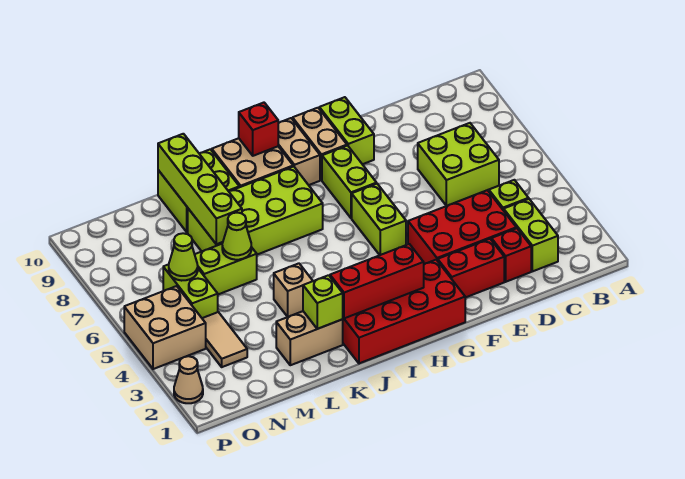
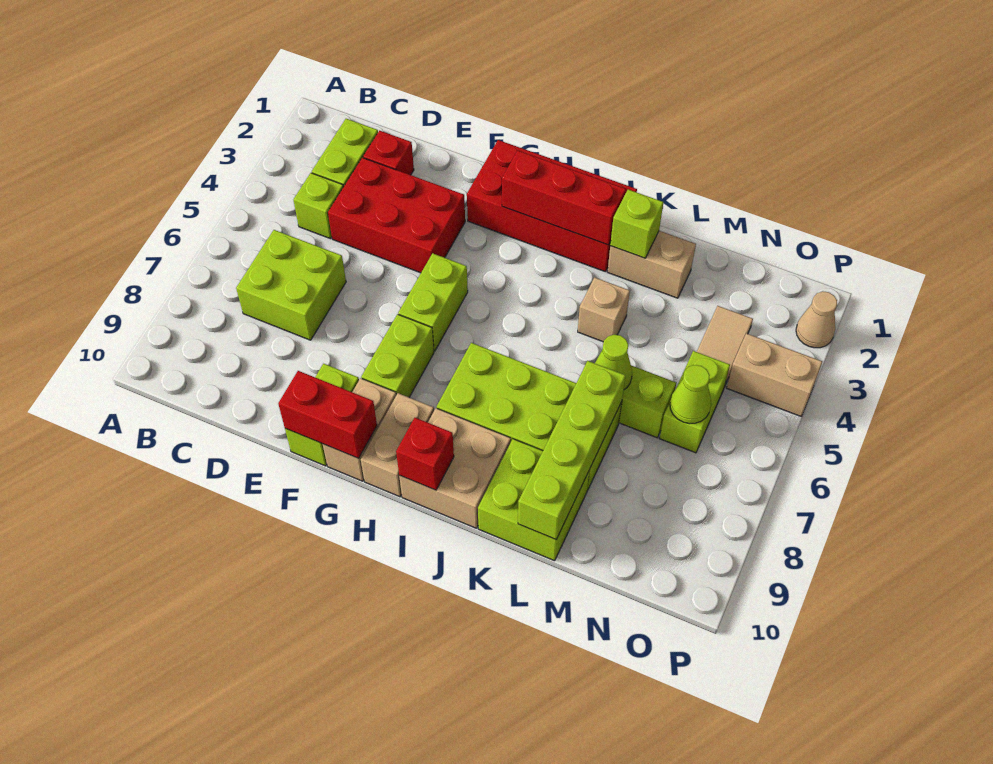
red 1x2 brick [438,239,504,298] -> red 1x2 brick moved to [278,371,377,458]
tan 2x2 brick [124,286,206,369] -> tan 1x2 brick [727,333,822,416]

